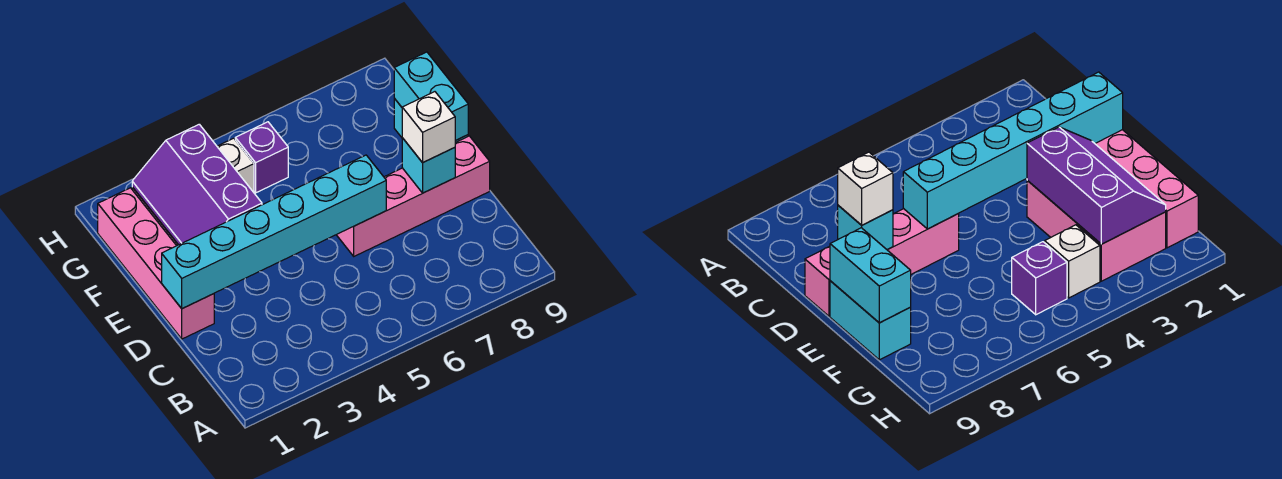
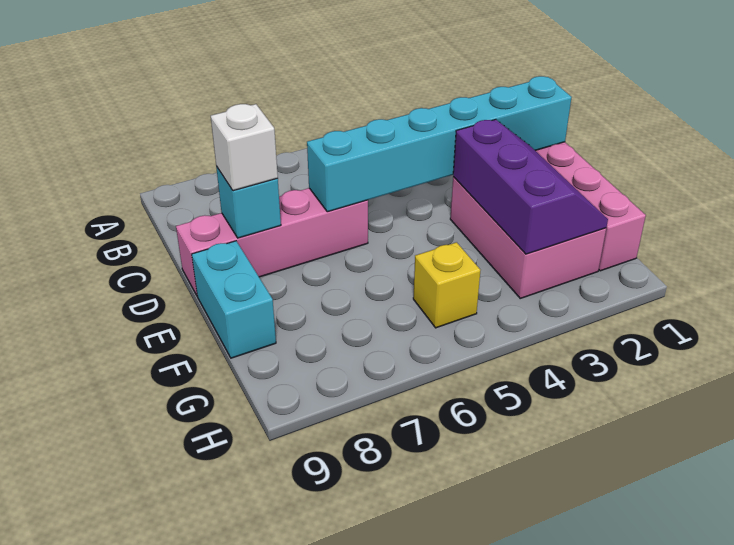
cyan 1x2 brick [394,52,468,140] -> none
white 1x1 brick [217,138,254,192] -> none
purple 1x1 brick [235,122,288,193] -> yellow 1x1 brick [413,242,480,328]

